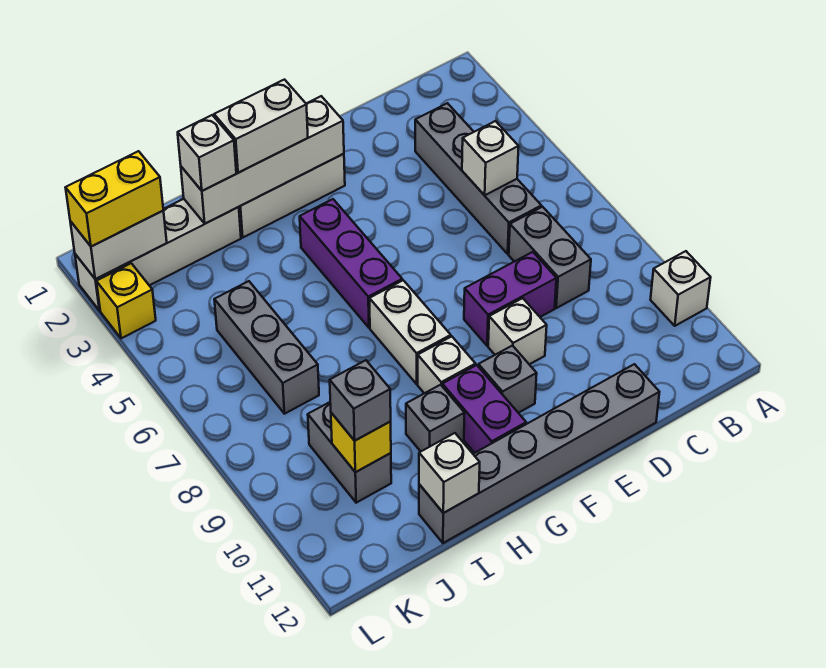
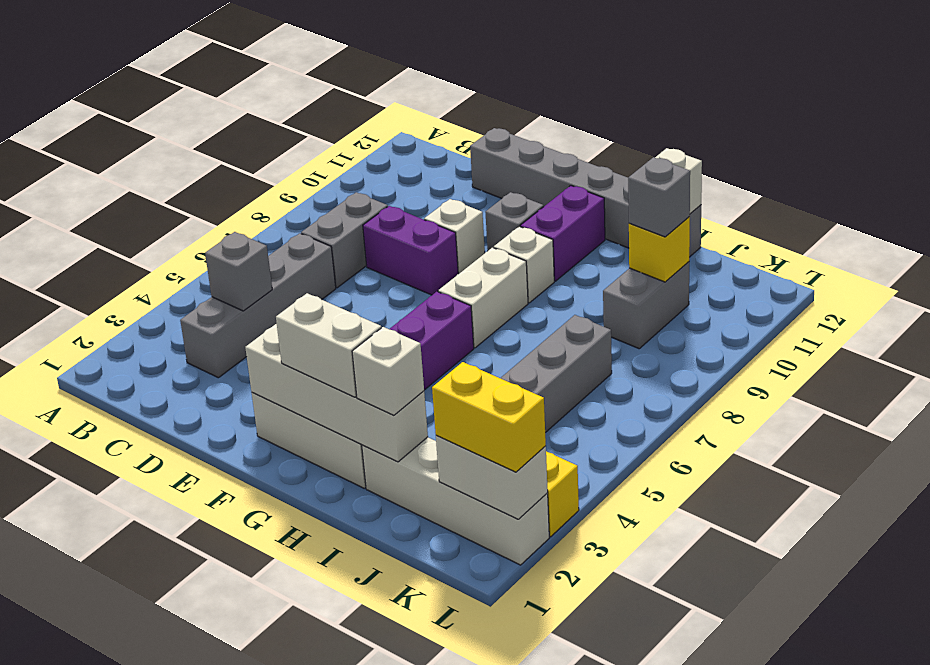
white 1x1 brick [650,251,711,326] -> none
white 1x1 brick [462,121,519,195] -> none
grey 1x1 brick [406,385,465,451] -> grey 1x1 brick moved to [205,232,272,311]

